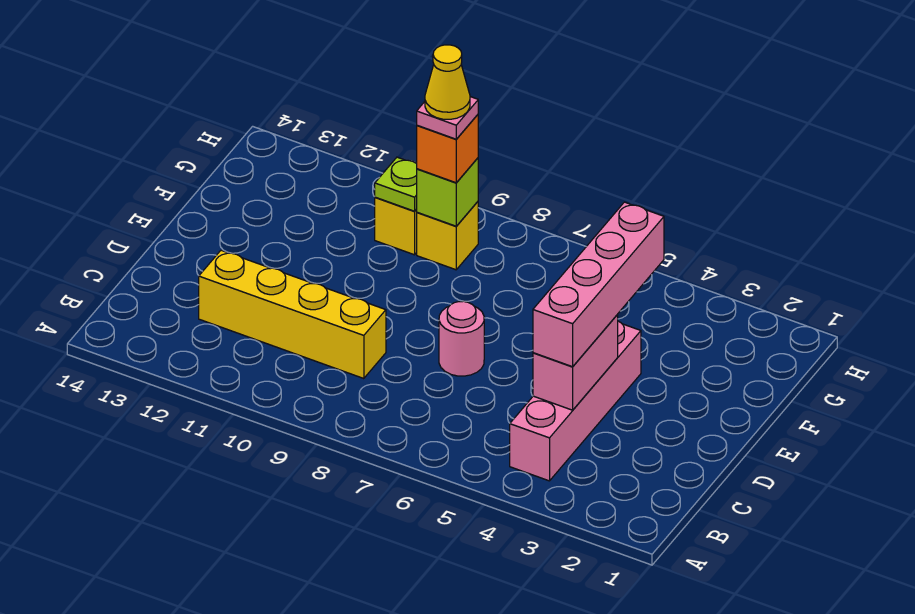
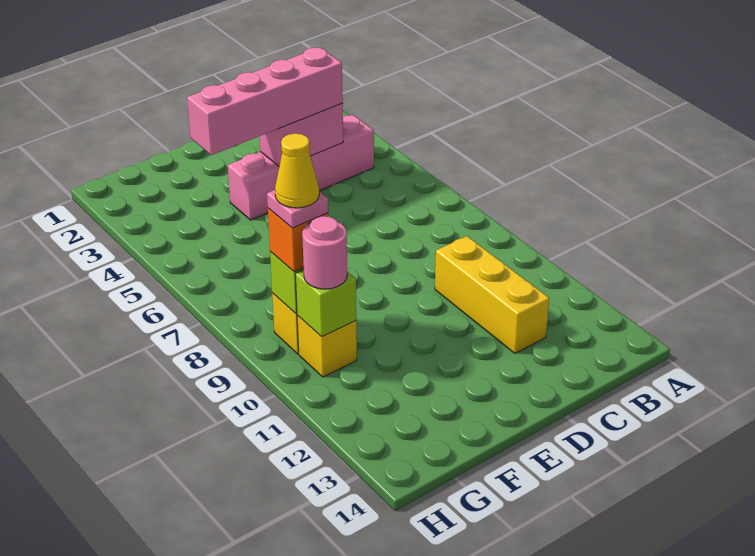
yellow 1x4 brick [199,250,386,379] -> yellow 1x3 brick [435,236,549,353]
pink 1x1 round brick [439,301,484,376] -> pink 1x1 round brick moved to [302,216,347,289]
lime 1x1 plate [375,157,417,211] -> lime 1x1 brick [295,270,356,336]

